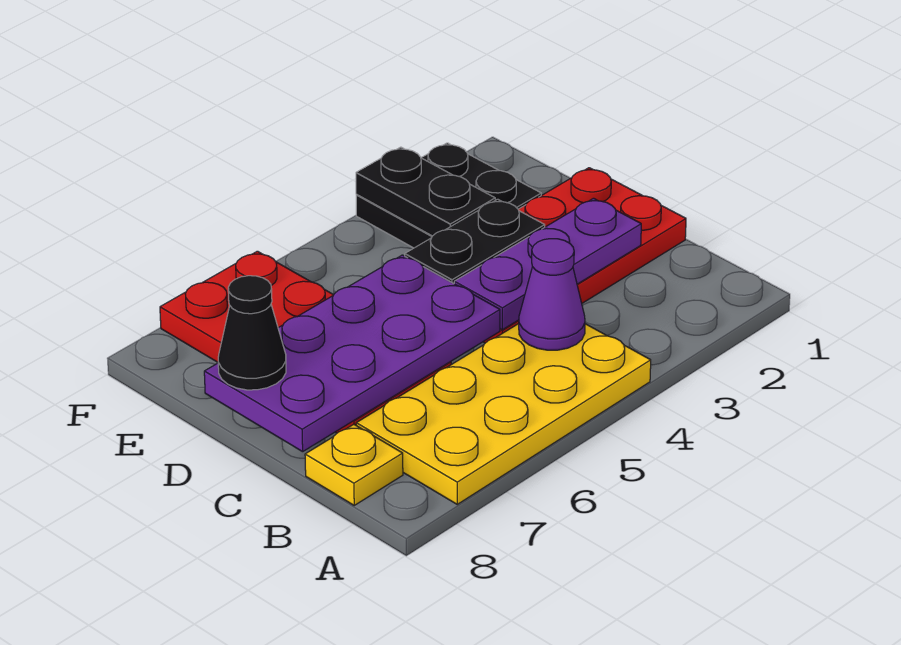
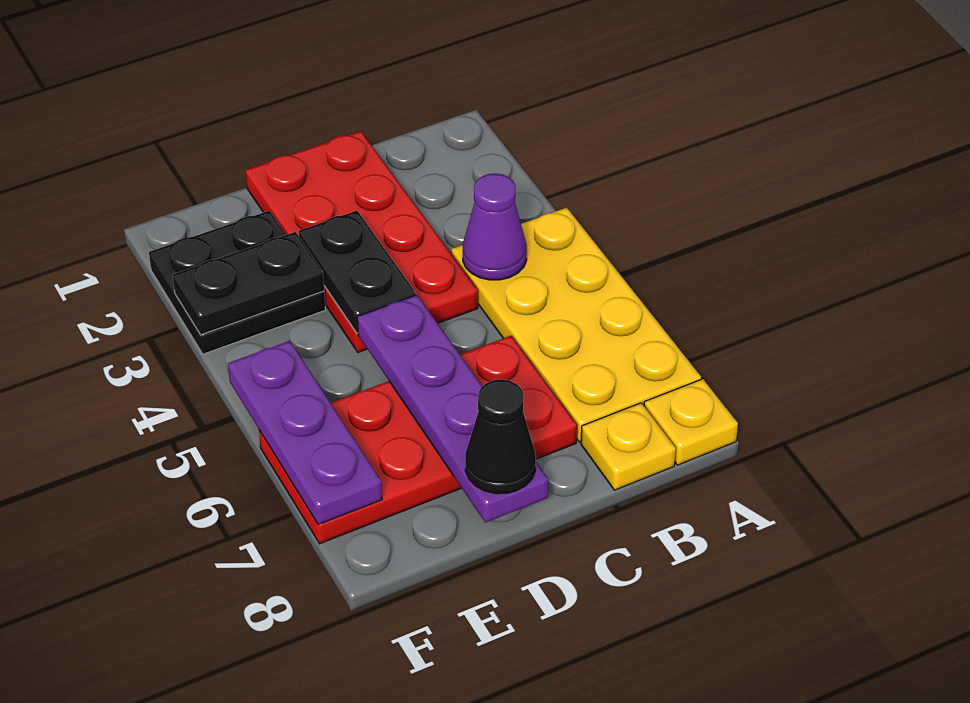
none -> yellow 1x1 plate [644,379,738,465]
purple 1x3 plate [454,198,641,330] -> purple 1x3 plate moved to [228,341,382,525]
purple 2x4 plate [204,255,500,452] -> purple 1x4 plate [357,295,548,523]

